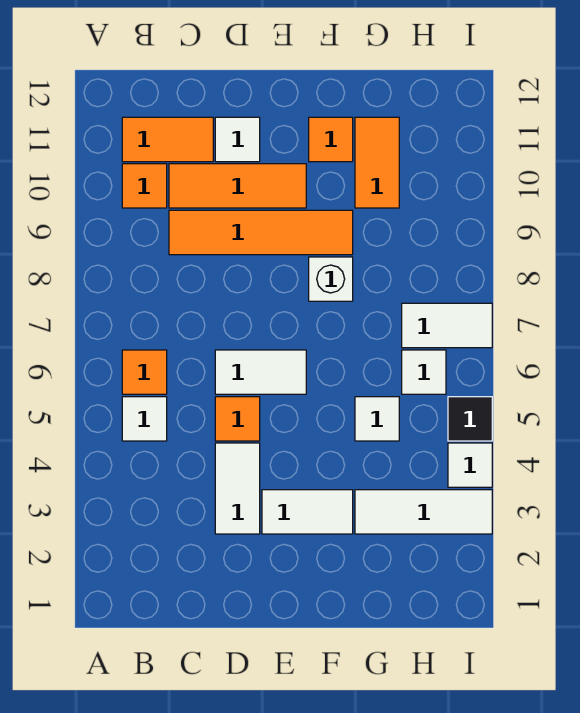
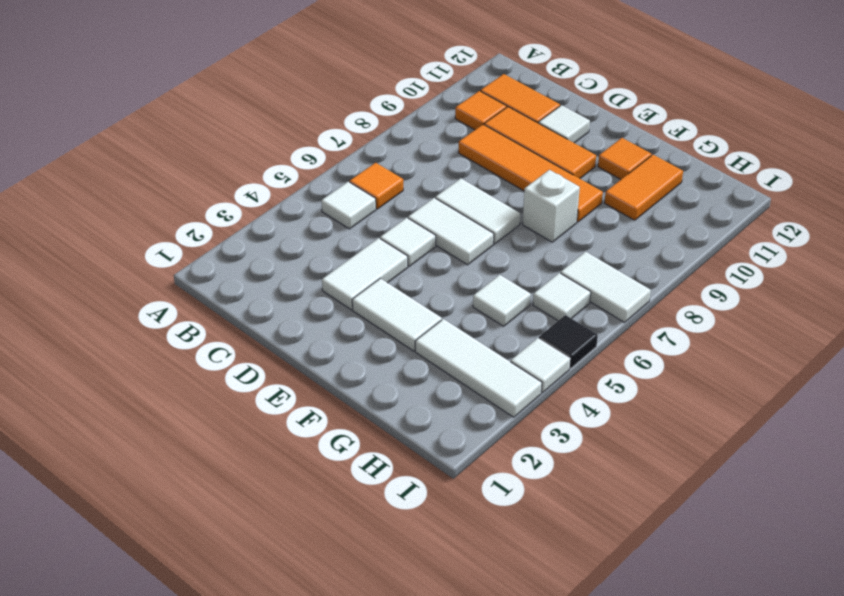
orange 1x1 tile [215,397,260,441] -> white 1x1 tile [380,218,436,266]
none -> white 1x2 tile [435,178,520,244]

